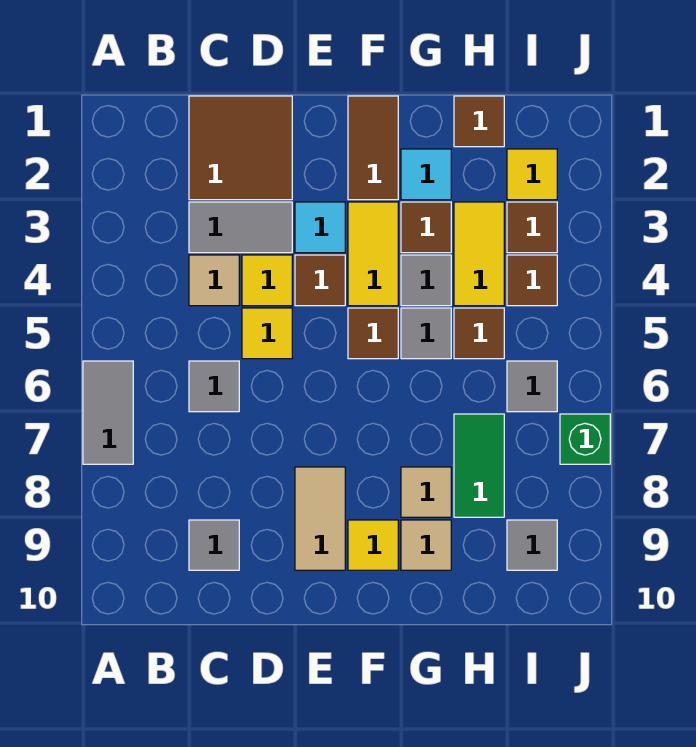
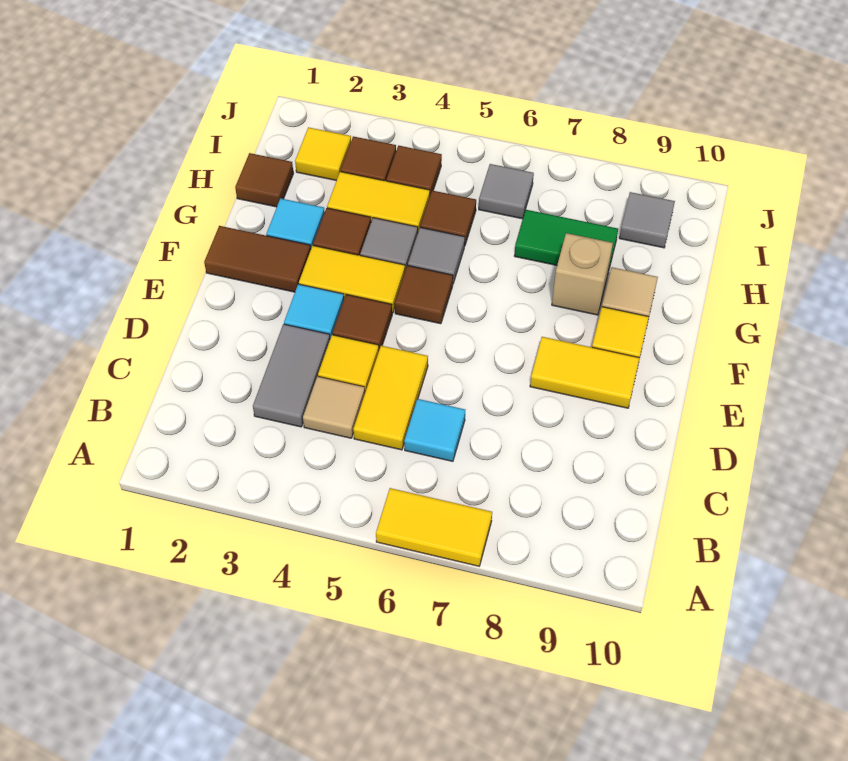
grey 1x2 tile [83,361,133,464] -> yellow 1x2 tile [376,488,492,566]
brown 2x2 tile [189,96,292,200] -> none
grey 1x1 tile [189,361,239,412] -> cyan 1x1 tile [404,399,465,461]
grey 1x1 tile [189,520,239,570] -> none
yellow 1x1 tile [242,308,292,359] -> yellow 1x2 tile [353,346,428,450]
tan 1x2 tile [295,467,345,570] -> yellow 1x2 tile [530,337,640,408]
tan 1x1 tile [401,467,451,517] -> tan 1x1 brick [552,233,613,315]
green 1x1 brick [560,414,610,464] -> none

